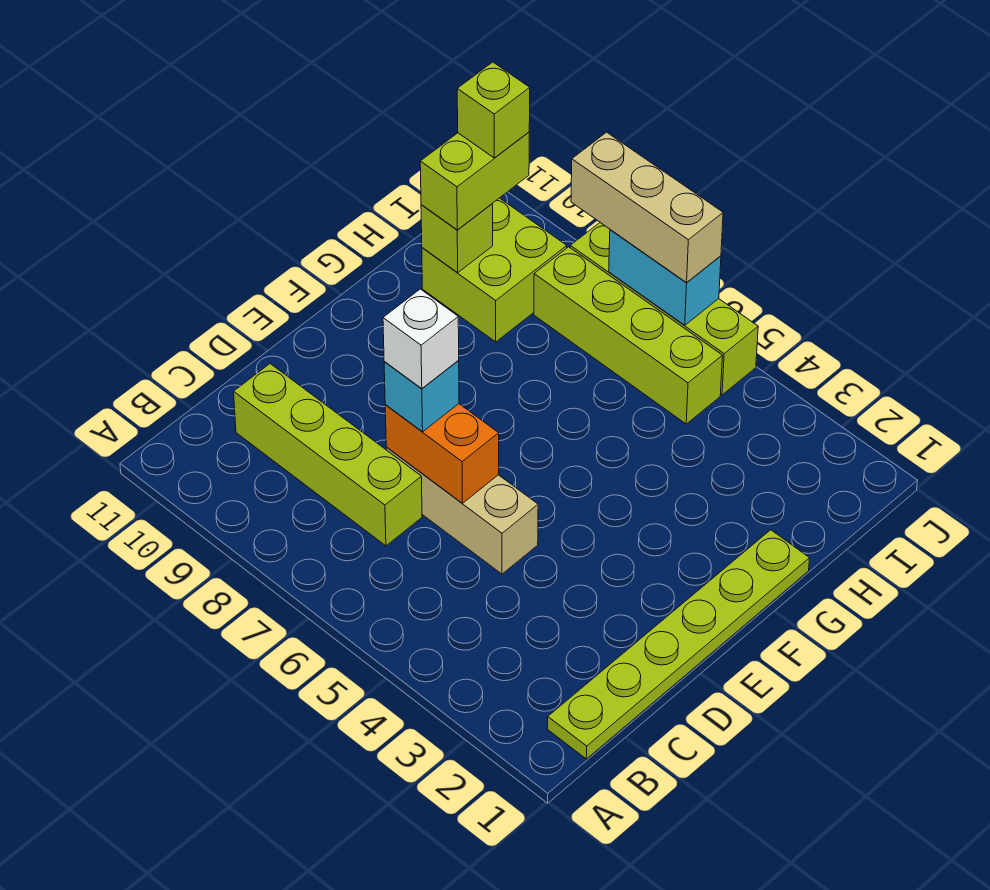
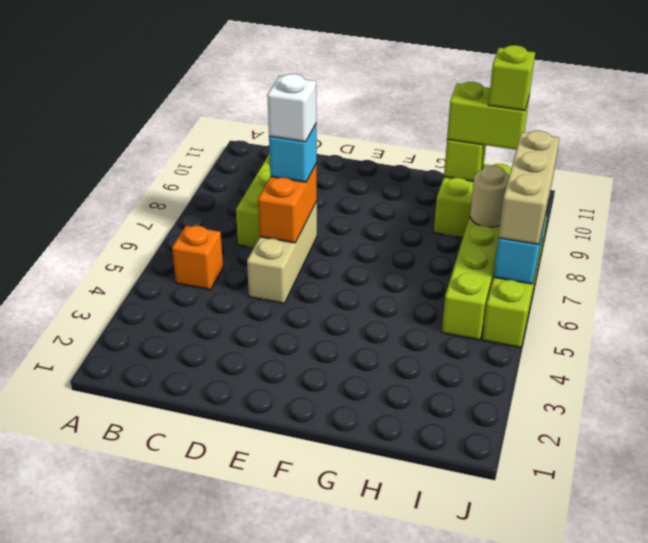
lime 1x6 plate [548,530,810,759] -> none
none -> orange 1x1 brick [172,226,223,290]
none -> tan 1x1 round brick [470,166,509,227]

